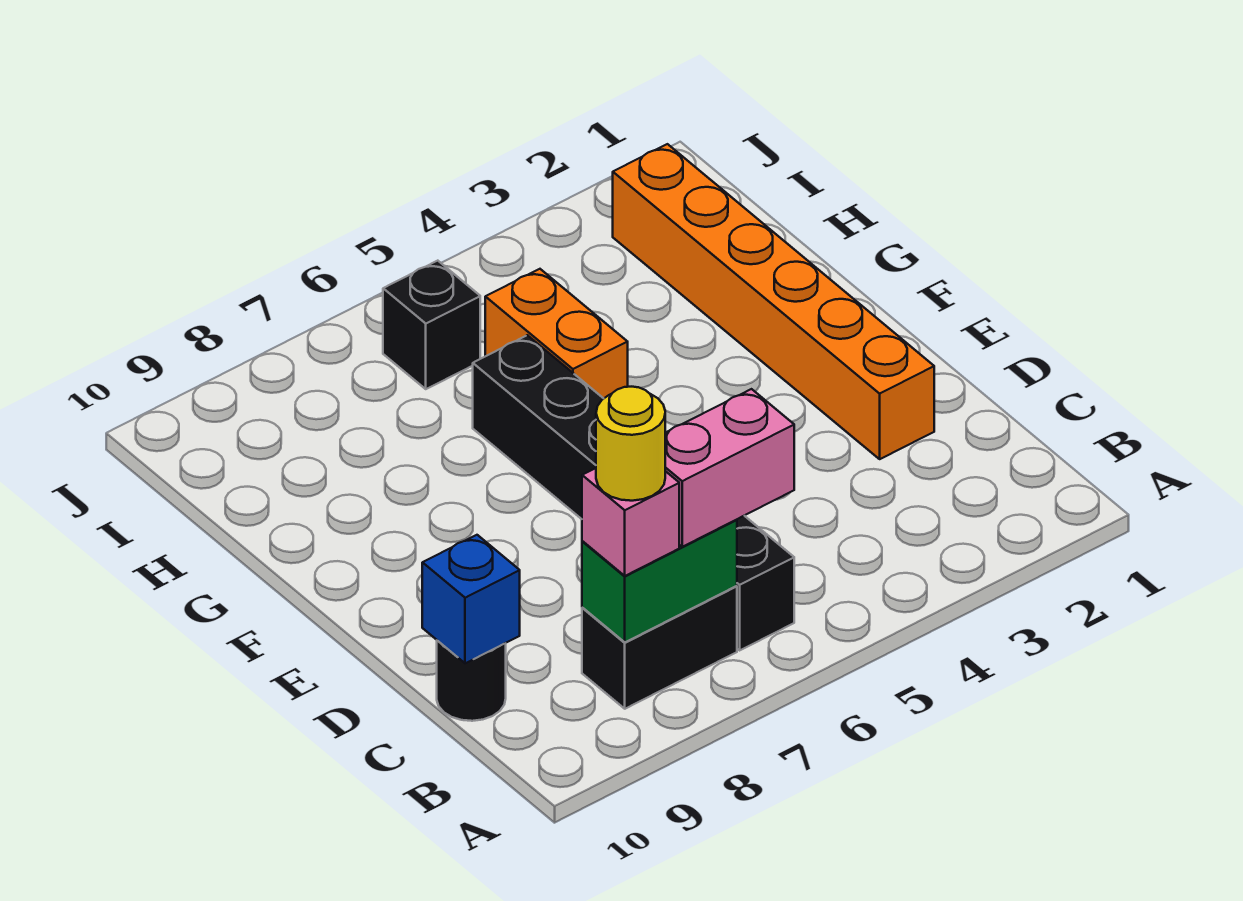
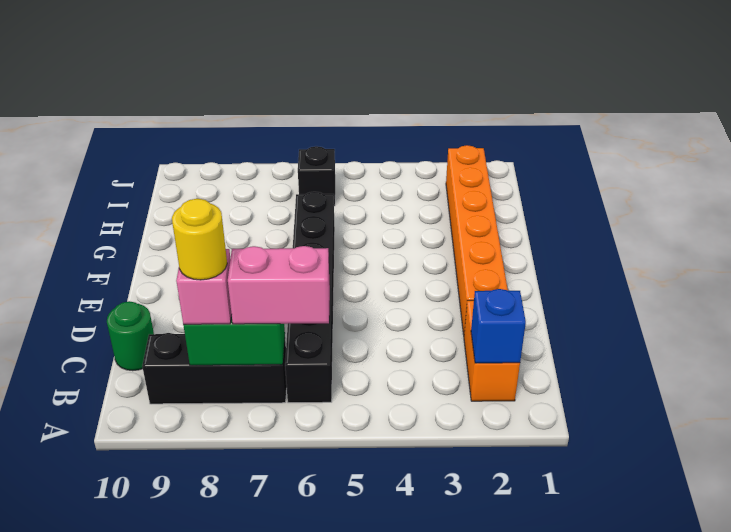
black 1x2 brick [582,586,737,709] -> black 1x3 brick [142,333,287,404]
black 1x1 round brick [437,641,506,721] -> green 1x1 round brick [107,301,154,371]
blue 1x1 brick [422,535,520,663] -> blue 1x1 brick moved to [471,289,526,363]
orange 1x2 brick [485,269,628,398] -> orange 1x2 brick moved to [464,300,520,401]

